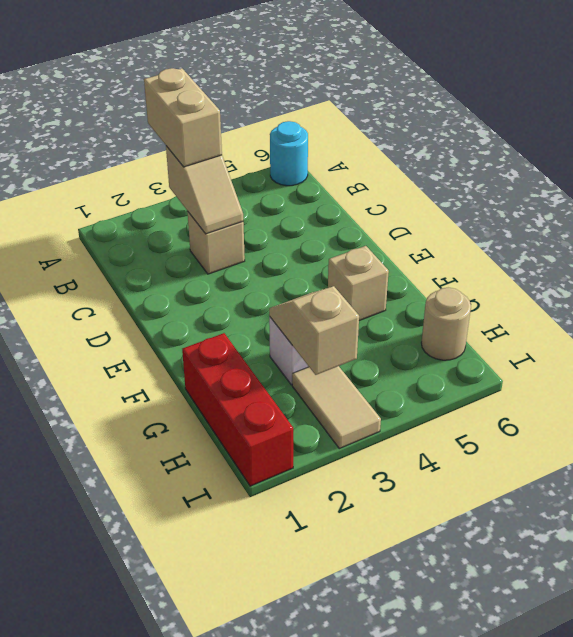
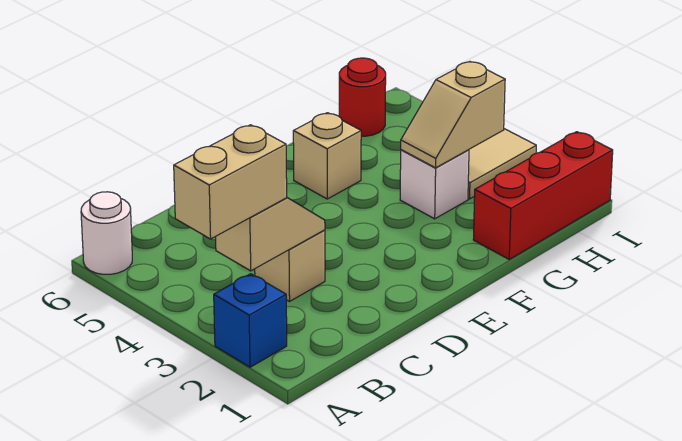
none -> blue 1x1 brick [214,274,287,367]
cyan 1x1 round brick [270,121,308,186] -> white 1x1 round brick [81,192,132,274]
tan 1x1 round brick [421,288,471,360] -> red 1x1 round brick [339,58,386,136]

